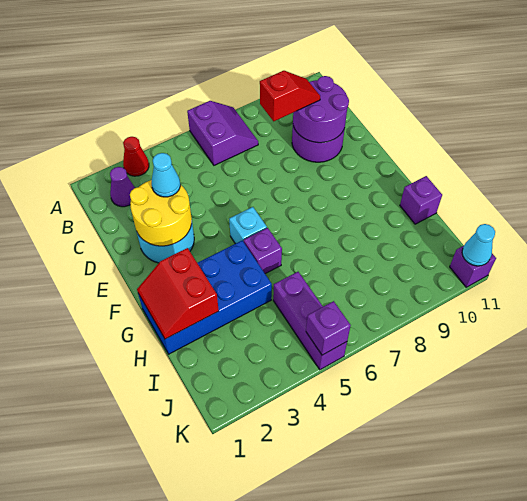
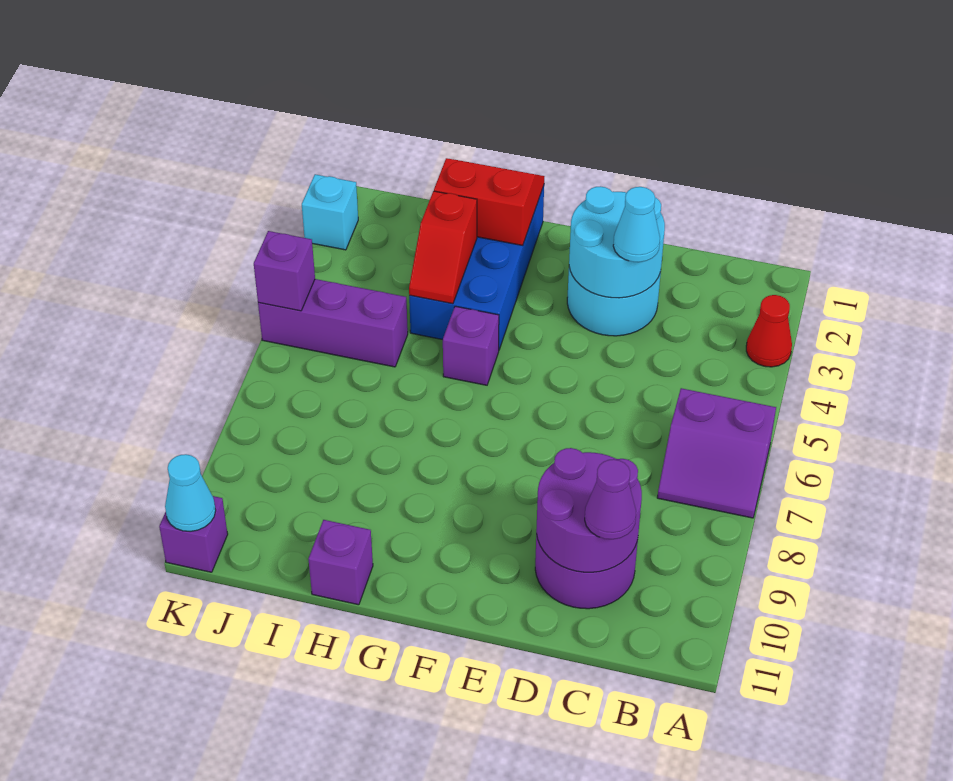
purple 1x1 cone [110,167,135,207] -> purple 1x1 cone moved to [585,459,636,539]
red 1x2 slope [260,71,320,121] -> red 1x2 slope moved to [409,191,477,304]
yellow 2x2 round brick [130,180,192,246] -> cyan 2x2 round brick [569,186,665,298]
cyan 1x1 brick [229,207,267,244] -> cyan 1x1 brick moved to [302,174,358,250]

